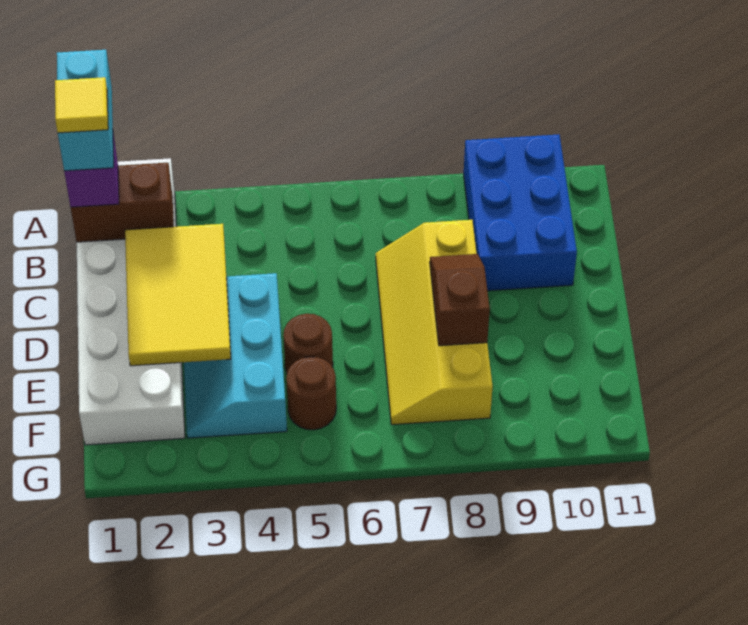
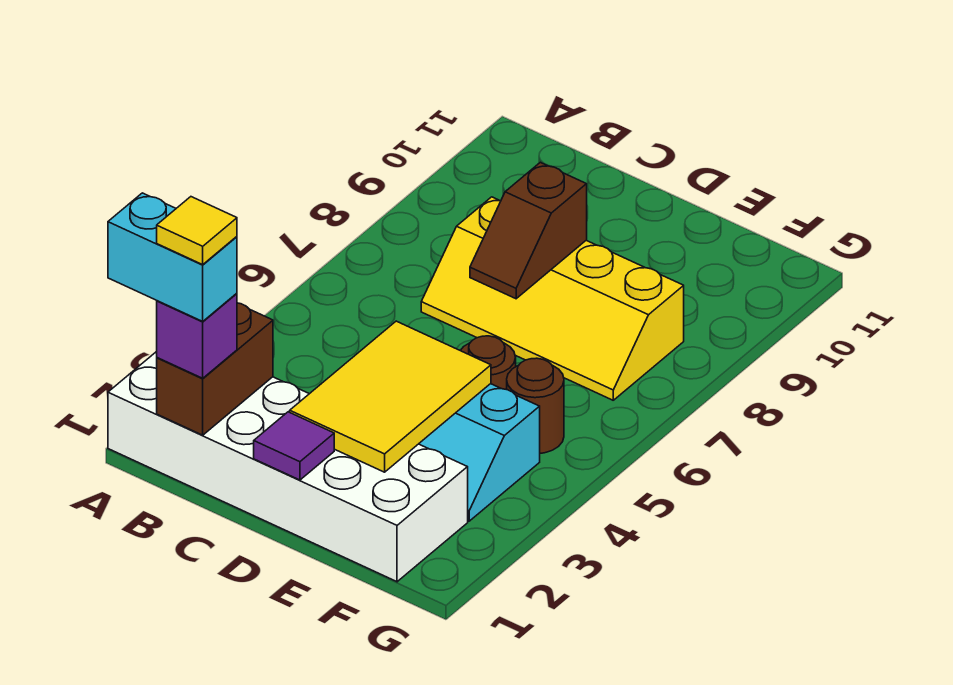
blue 2x3 brick [464,134,577,291] -> none
yellow 2x3 tile [125,224,231,366] -> yellow 2x3 tile turned to [290,321,491,472]
none -> purple 1x1 tile [254,412,334,480]
brown 1x2 slope [430,254,490,346] -> brown 1x2 slope turned to [470,162,587,299]

